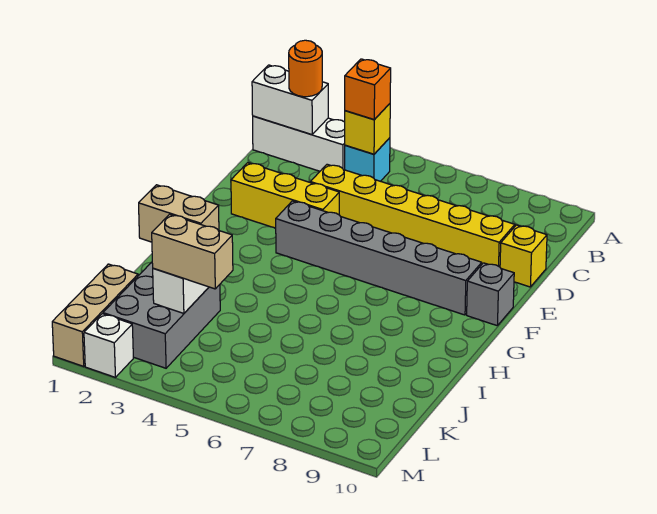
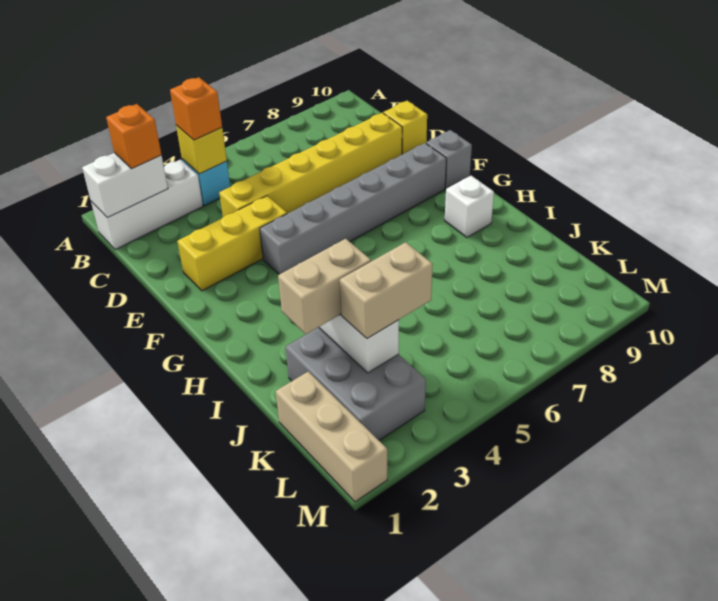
orange 1x1 round brick [289,40,322,97] -> orange 1x1 brick [106,104,161,169]
white 1x1 brick [84,314,133,377] -> white 1x1 brick moved to [445,176,494,237]

